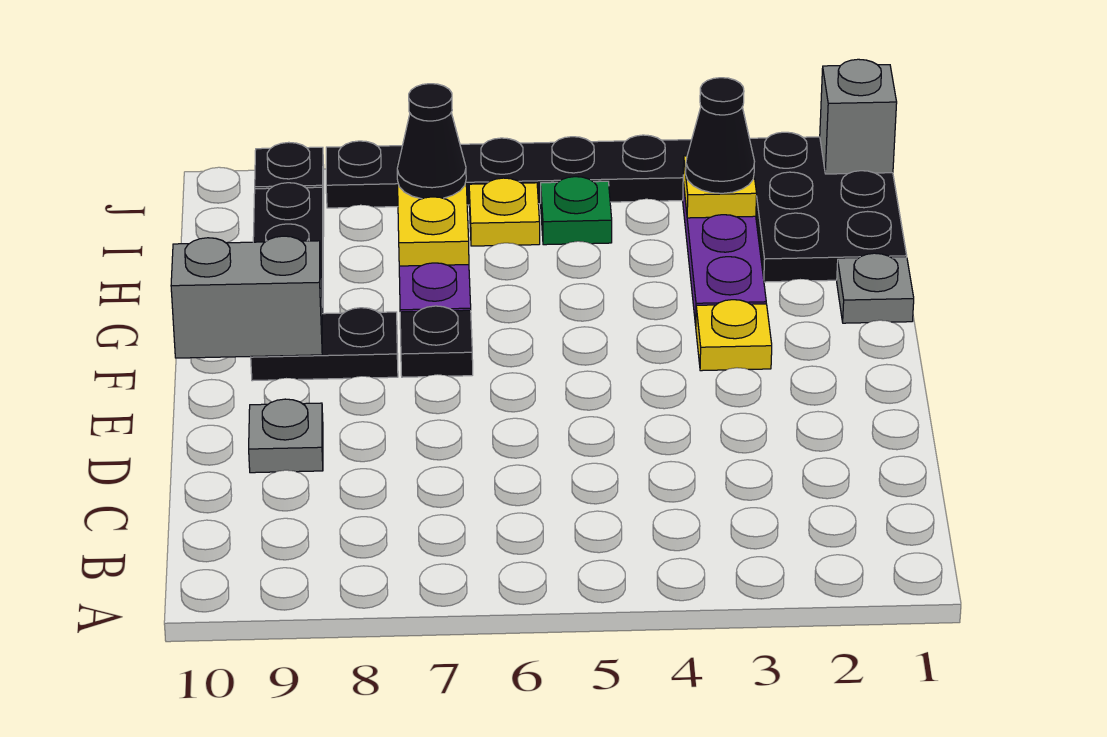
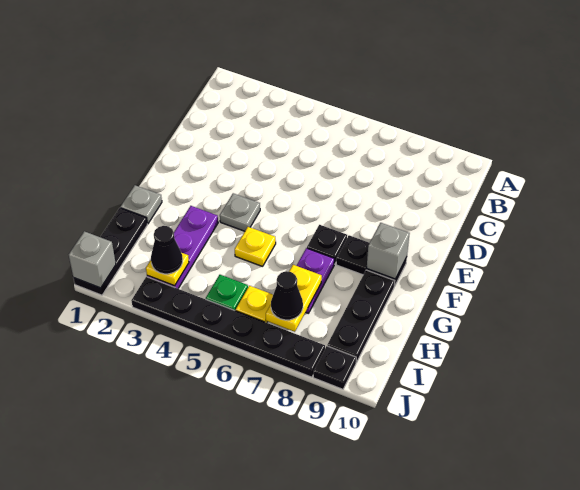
grey 1x1 plate [249,399,323,473] -> grey 1x1 plate moved to [220,193,260,231]
yellow 1x1 plate [696,300,772,371] -> yellow 1x1 plate moved to [235,227,276,267]
grey 1x2 brick [171,236,322,358] -> grey 1x1 brick [367,223,410,279]
black 2x3 plate [750,132,907,282] -> black 1x3 plate [74,208,147,295]

